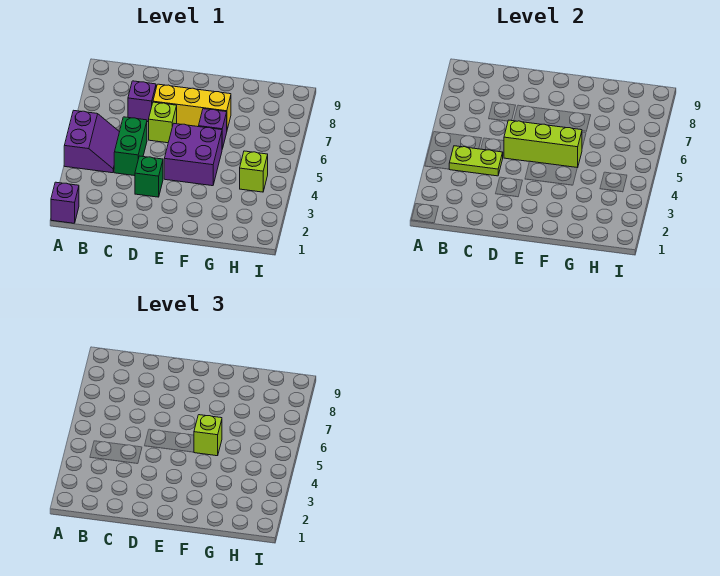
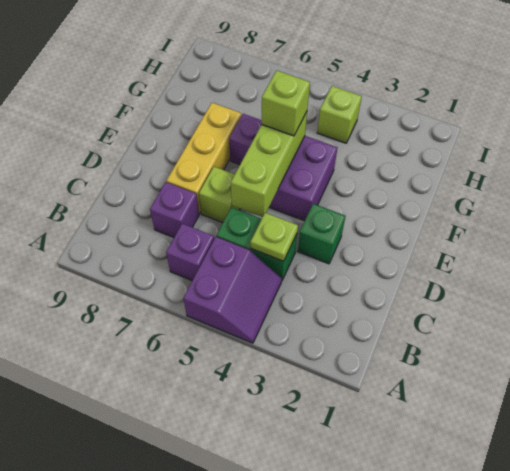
purple 1x1 brick [51,182,79,223] -> purple 1x1 brick moved to [166,224,214,280]
purple 2x2 slope [64,110,119,173] -> purple 2x2 slope turned to [183,237,282,343]
lime 1x2 plate [449,146,503,176] -> lime 1x1 plate [250,213,298,261]

